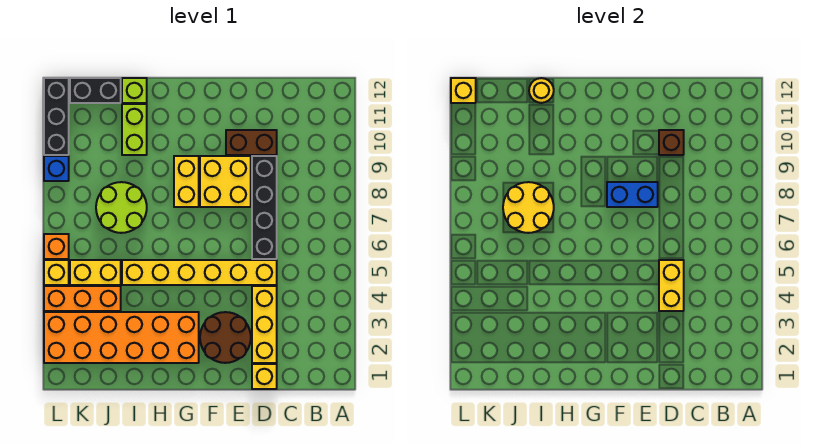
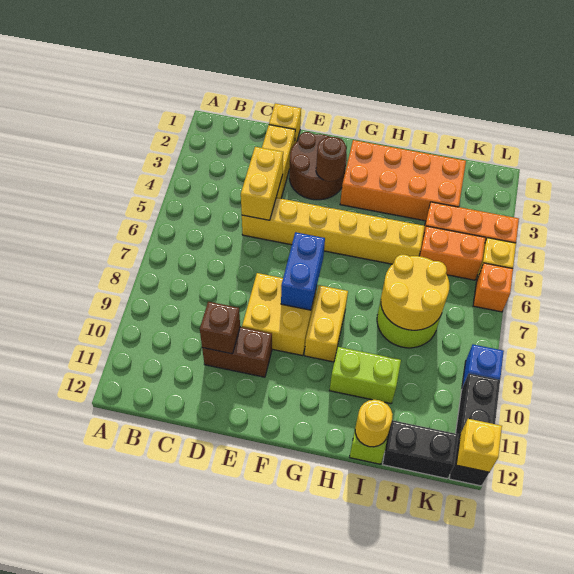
black 1x4 brick [252,156,277,259] -> none
blue 1x2 brick [607,182,658,207] -> blue 1x2 brick turned to [281,232,325,310]
none -> brown 1x1 round brick [316,137,346,181]
orange 2x6 brick [44,312,199,363] -> orange 2x4 brick [340,140,466,221]
lime 1x2 brick [122,104,147,155] -> lime 1x2 brick turned to [330,347,401,404]
yellow 1x2 brick [70,260,121,285] -> orange 1x2 brick [419,226,485,280]

